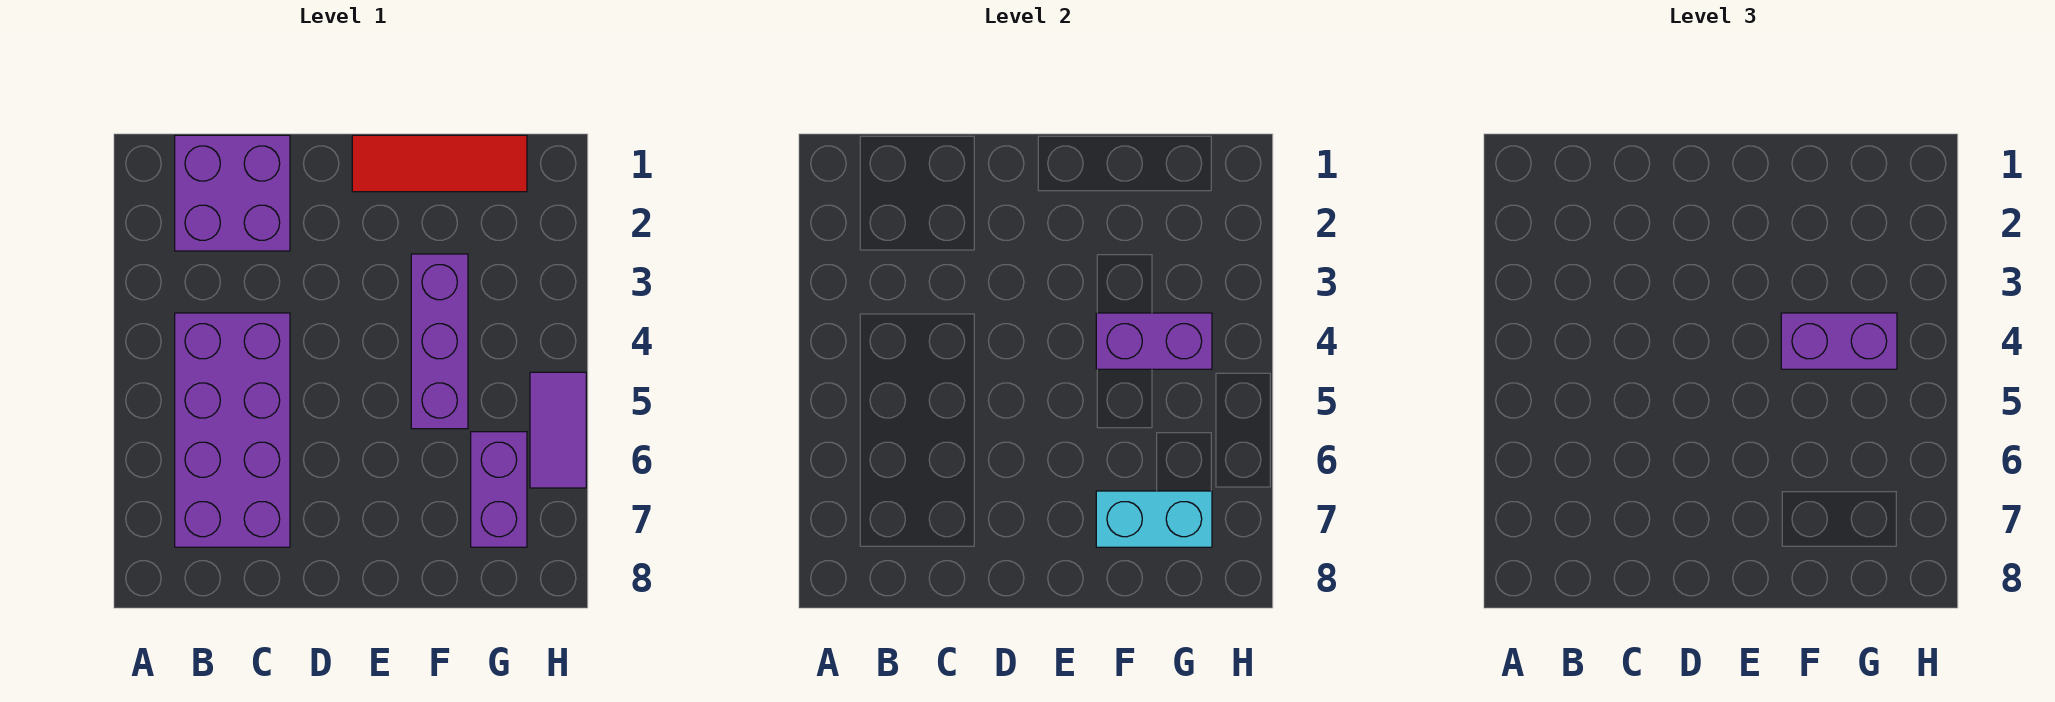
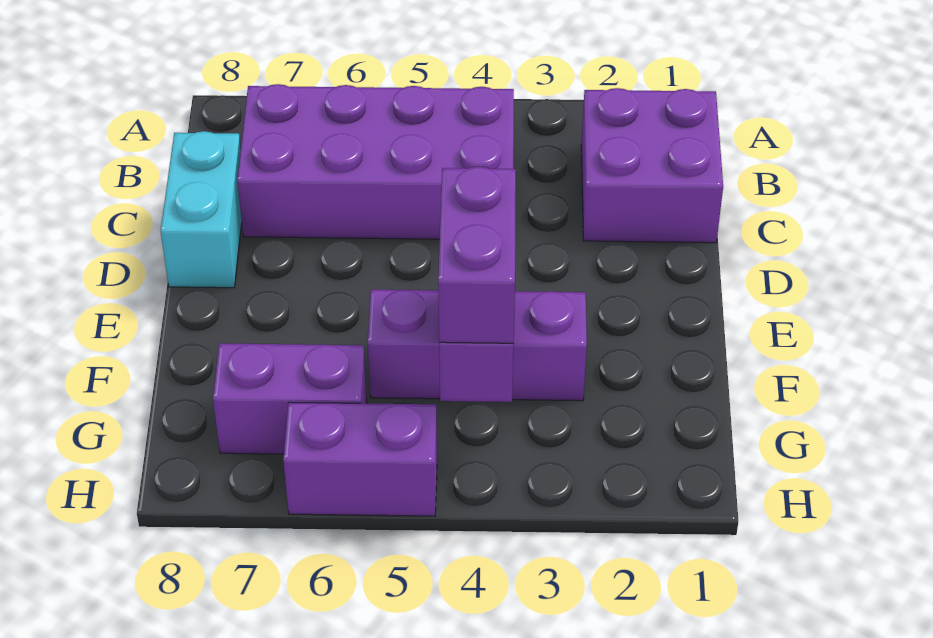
red 1x3 tile [352,135,527,192] -> none
cyan 1x2 brick [1096,491,1212,547] -> cyan 1x2 brick moved to [161,131,242,288]
purple 1x2 tile [530,372,586,488] -> purple 1x2 brick [283,402,437,516]

